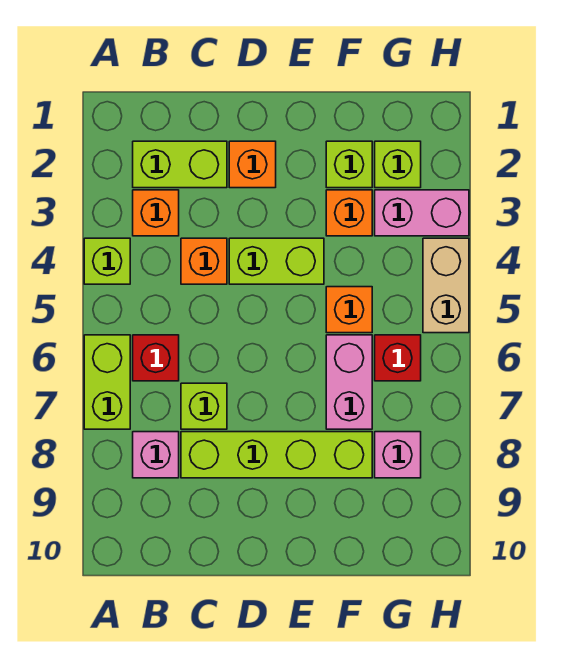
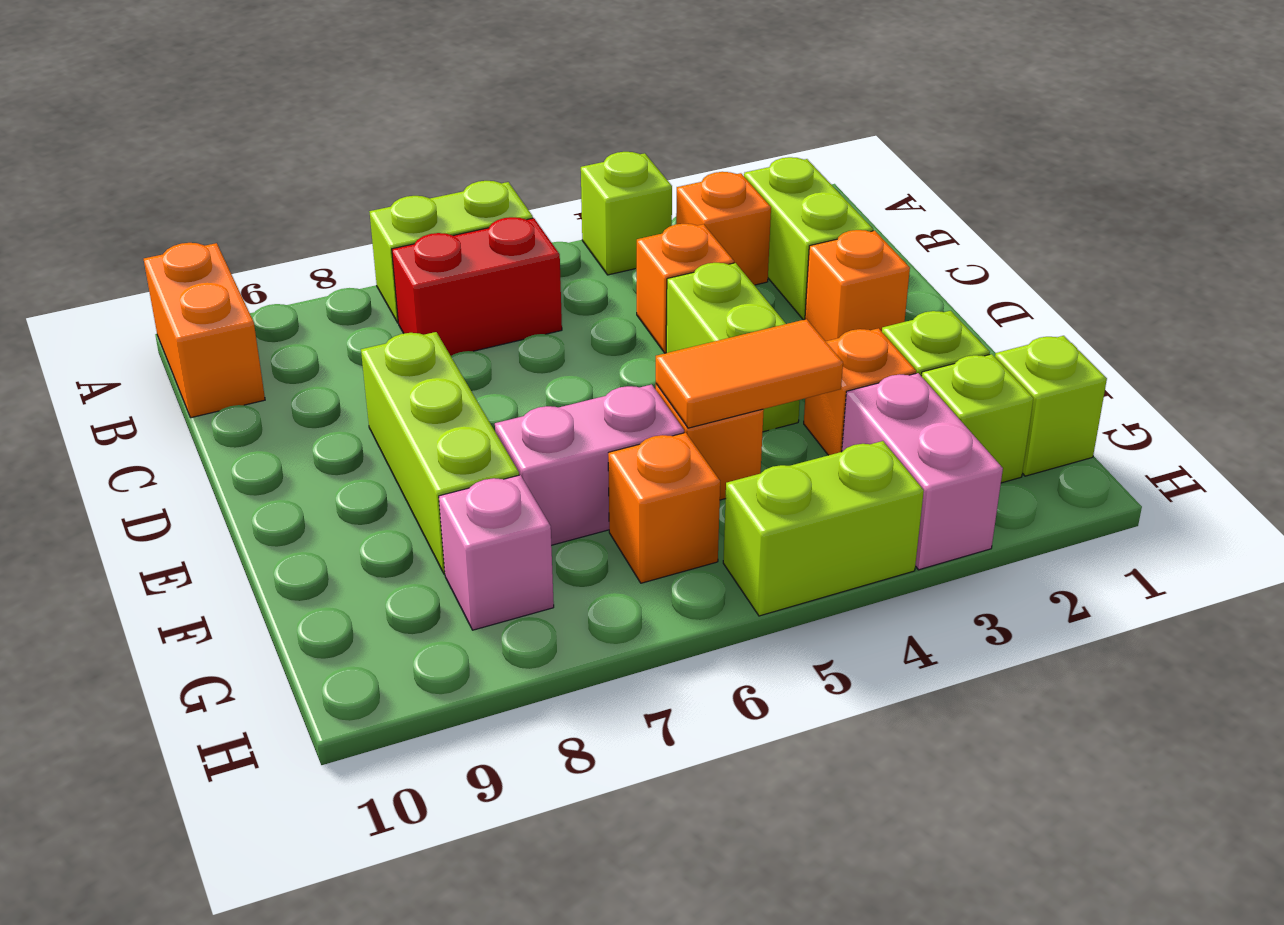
none -> orange 1x2 brick [144,243,265,418]
red 1x1 brick [133,335,179,381] -> red 1x2 brick [392,217,562,356]
pink 1x1 brick [133,432,179,478] -> none
lime 1x1 brick [181,383,227,429] -> lime 1x1 brick moved to [995,336,1107,476]
lime 1x4 brick [181,432,372,478] -> lime 1x3 brick [361,332,519,574]
none -> orange 1x2 tile [656,319,843,428]
red 1x1 brick [375,335,421,381] -> orange 1x1 brick [608,433,720,583]
tan 1x2 brick [423,238,469,333] -> lime 1x2 brick [723,441,924,616]

